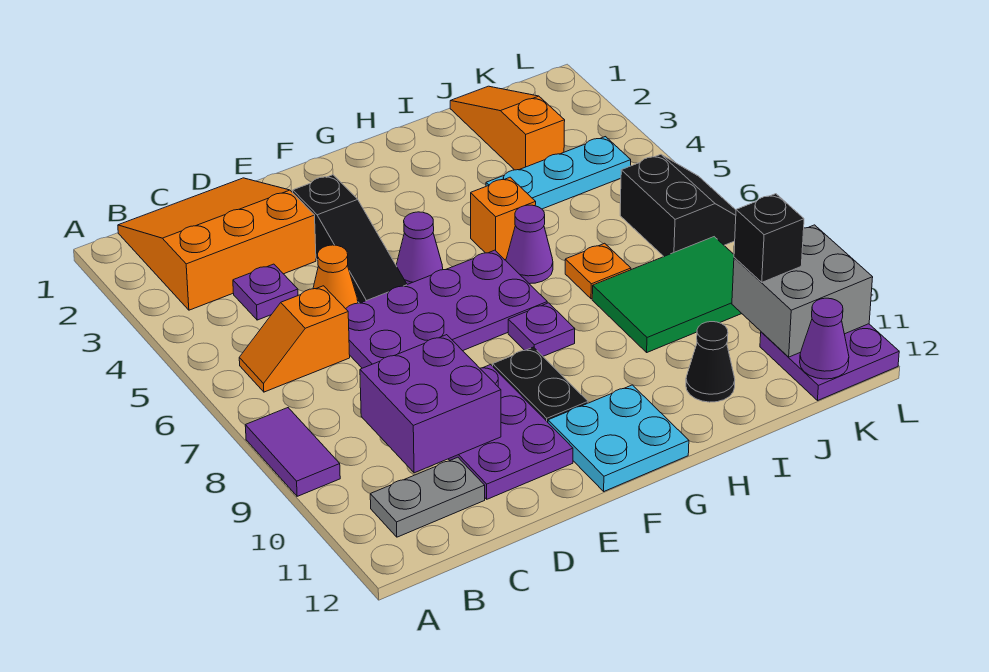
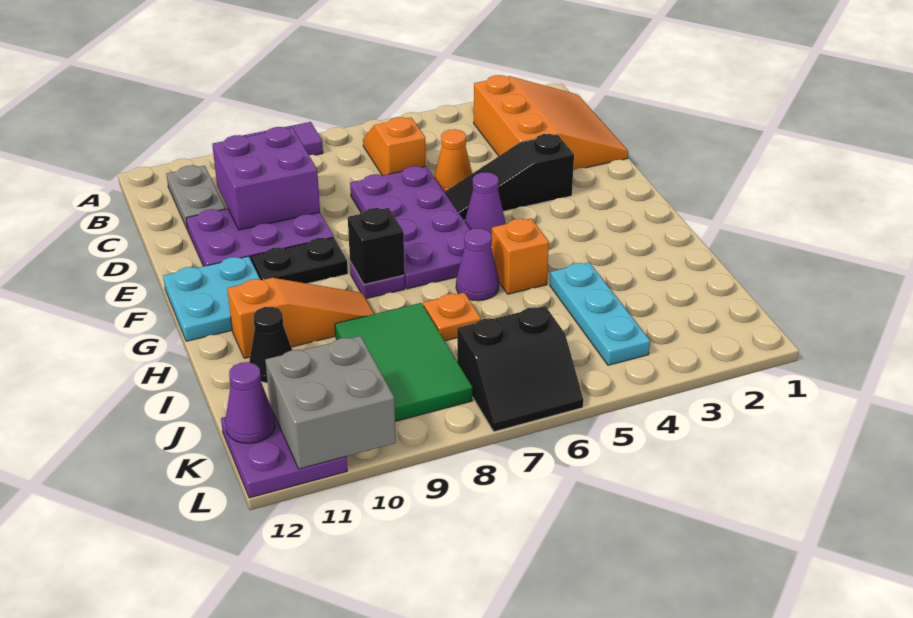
purple 1x1 plate [233,264,298,320] -> none
orange 1x3 slope [450,86,565,170] -> orange 1x3 slope moved to [227,278,374,358]
black 1x1 brick [734,194,804,282] -> black 1x1 brick moved to [348,208,405,284]

